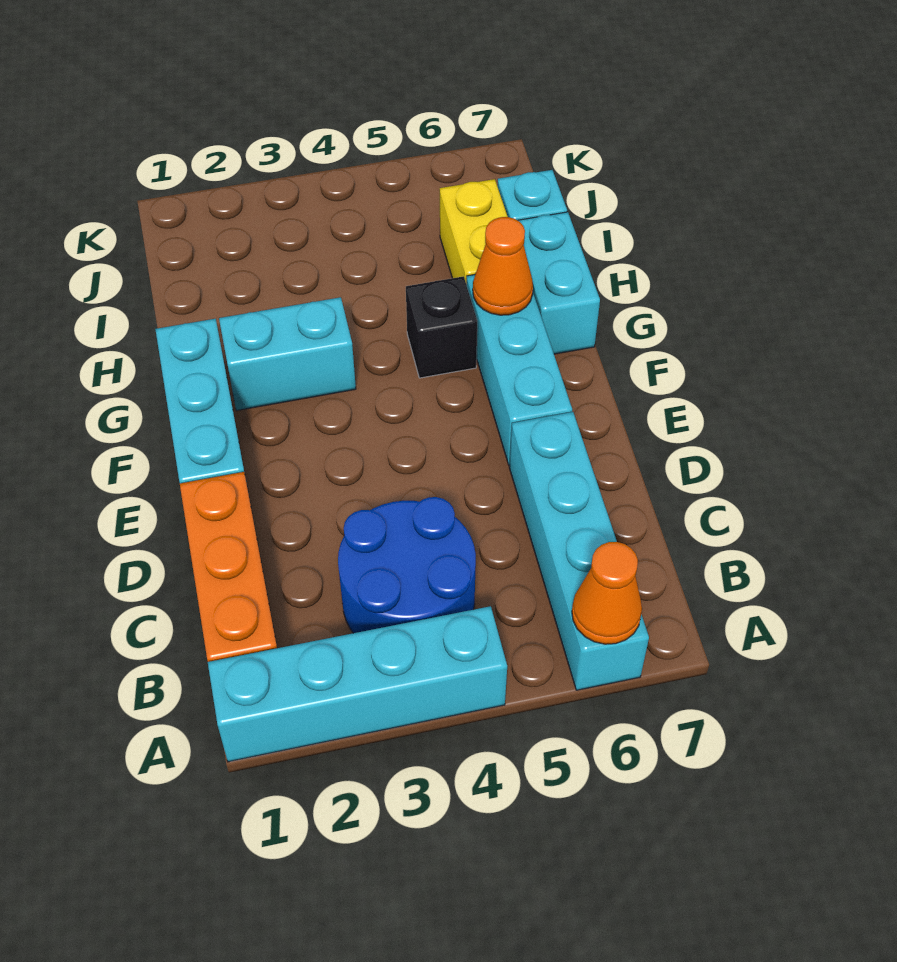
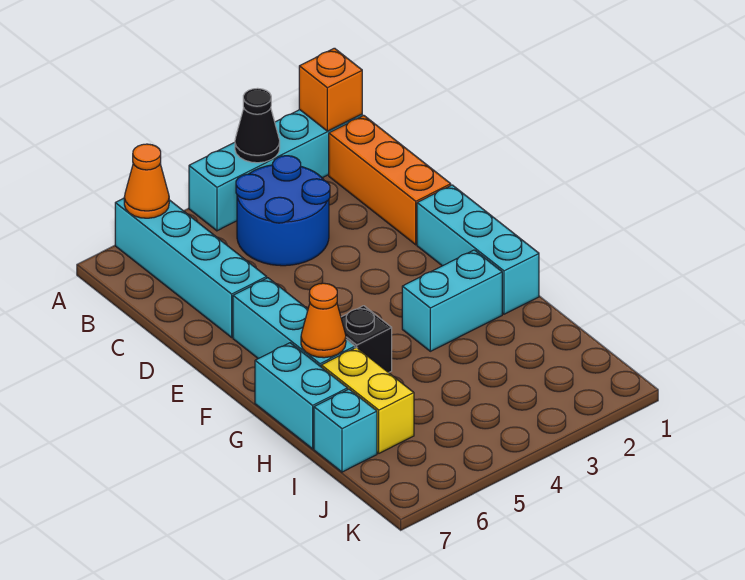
none -> orange 1x1 brick [299,48,362,131]
none -> black 1x1 cone [235,88,280,163]

